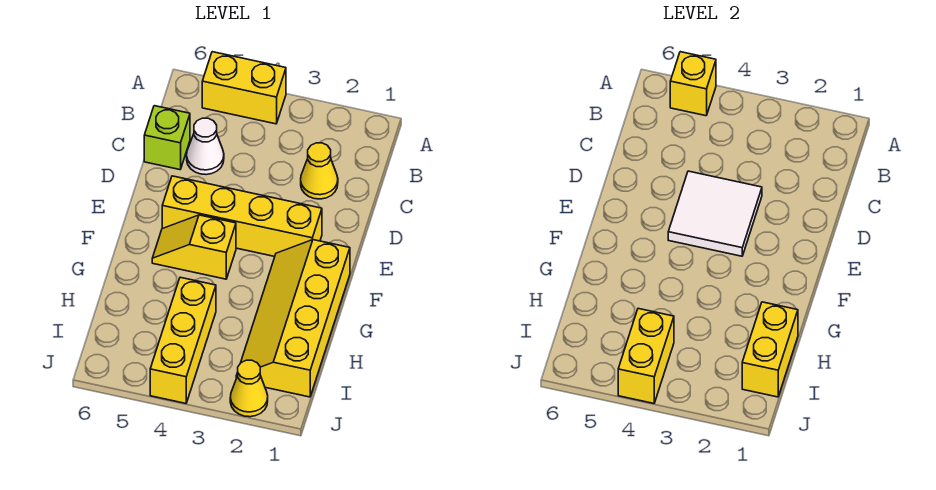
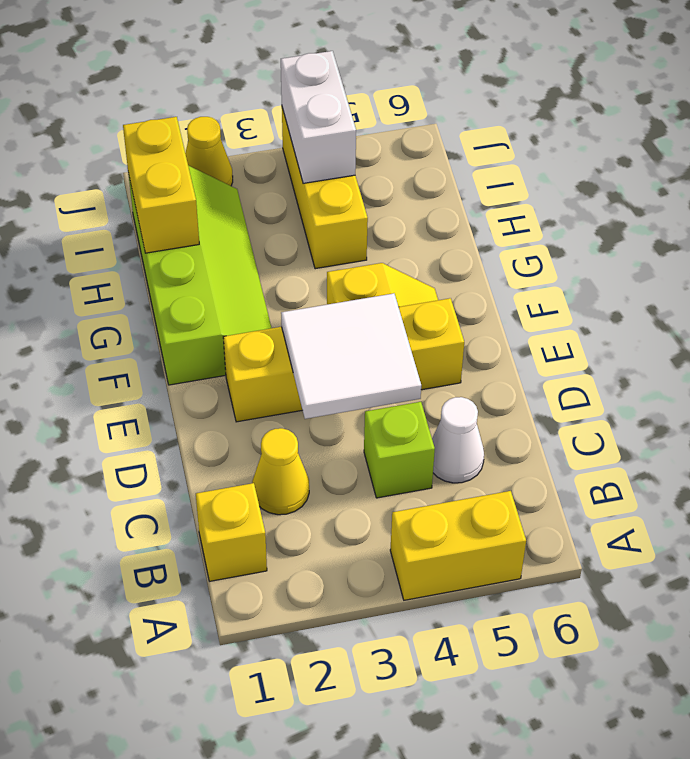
yellow 1x1 brick [670,52,716,116] -> yellow 1x1 brick moved to [196,483,267,581]
lime 1x1 brick [144,106,190,170] -> lime 1x1 brick moved to [364,402,435,498]
yellow 2x4 slope [236,240,350,397] -> lime 2x4 slope [128,165,271,385]
yellow 1x2 brick [618,309,674,403] -> white 1x2 brick [281,51,356,183]

